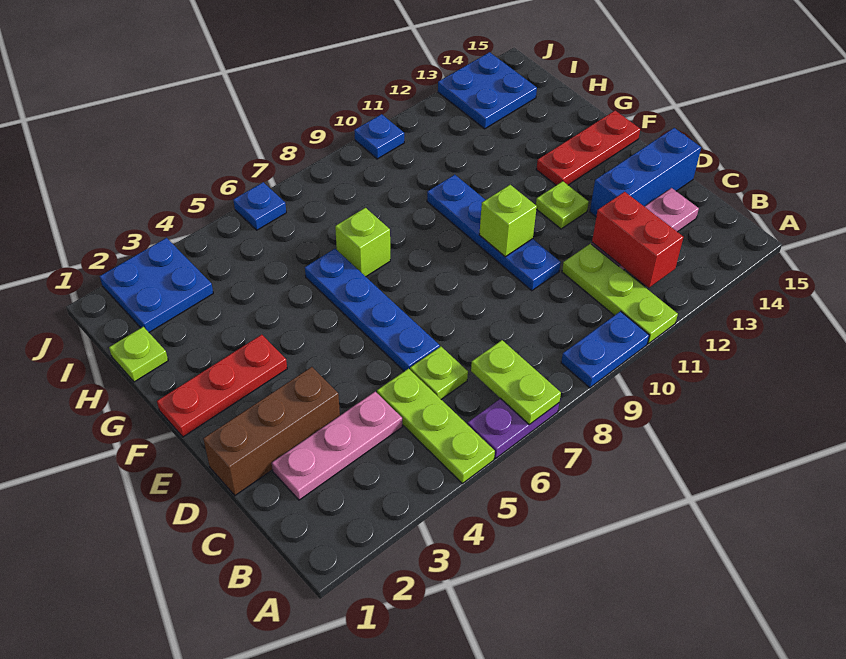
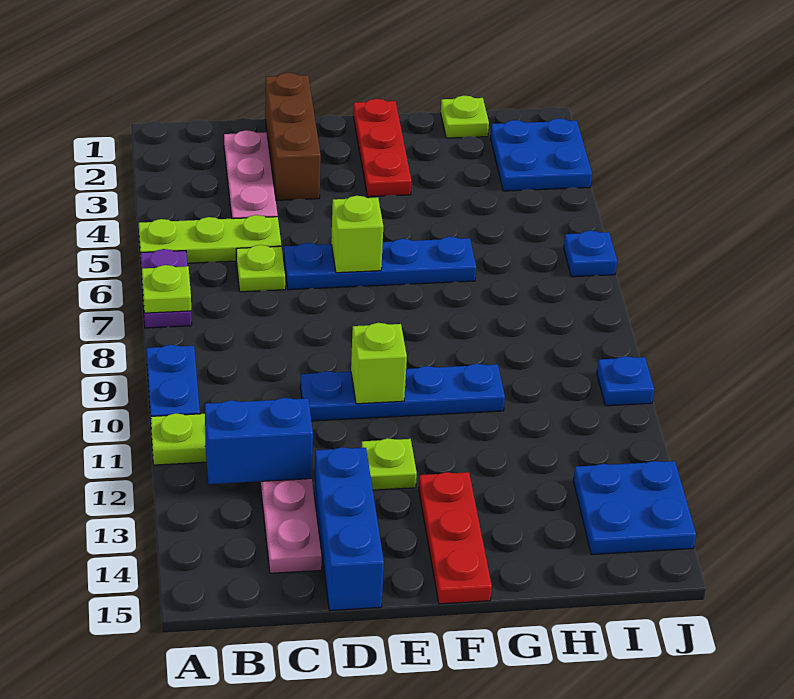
lime 1x2 plate [471,340,561,425] -> lime 1x1 plate [142,265,191,313]
red 1x2 brick [592,192,683,288] -> blue 1x2 brick [205,398,313,484]
lime 1x1 brick [335,208,390,277] -> lime 1x1 brick moved to [331,196,383,273]

